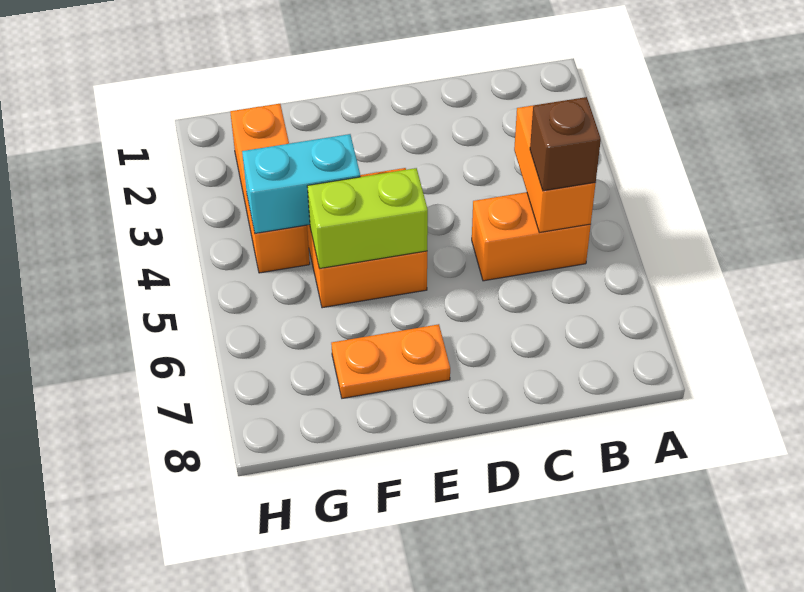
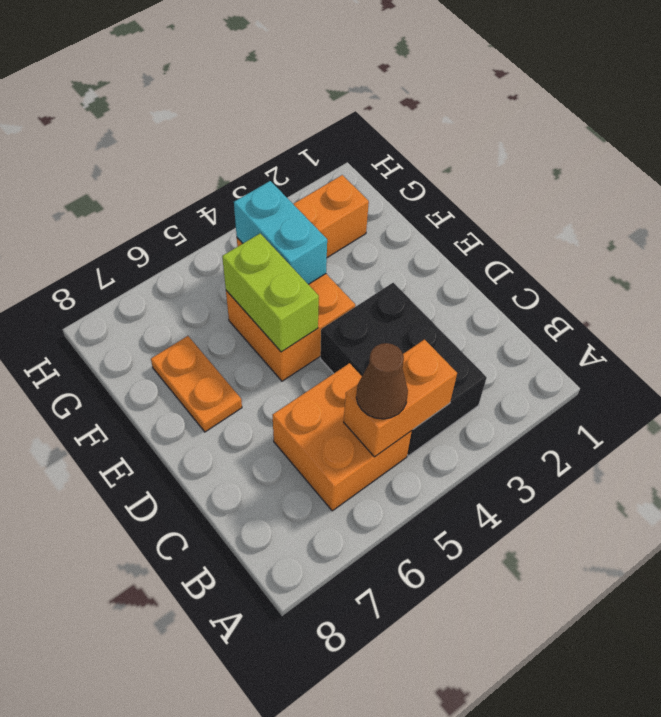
none -> black 2x3 brick [320,283,487,456]
orange 1x2 brick [472,192,591,281] -> orange 2x2 brick [273,363,412,511]
brown 1x1 brick [530,97,601,191] -> brown 1x1 cone [356,343,408,419]

